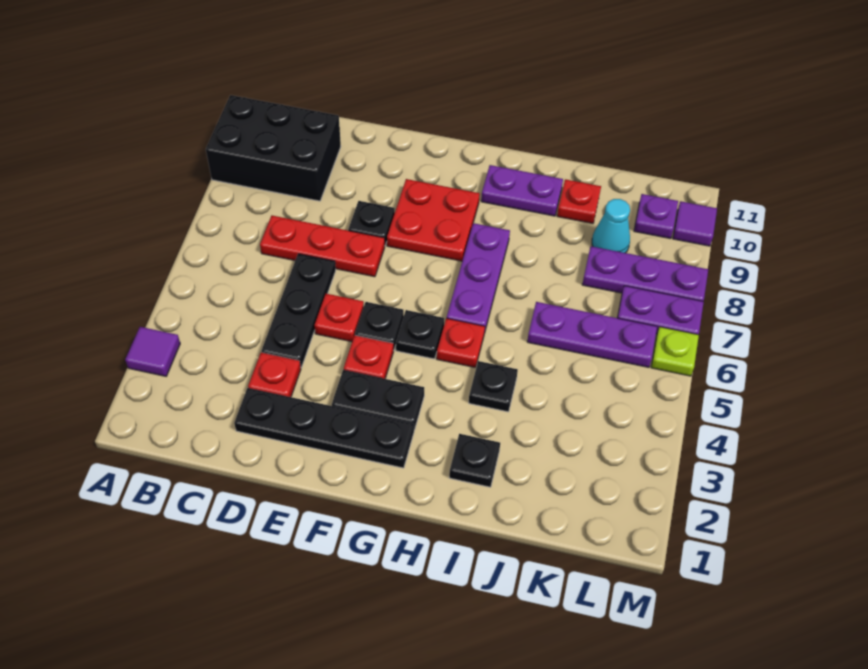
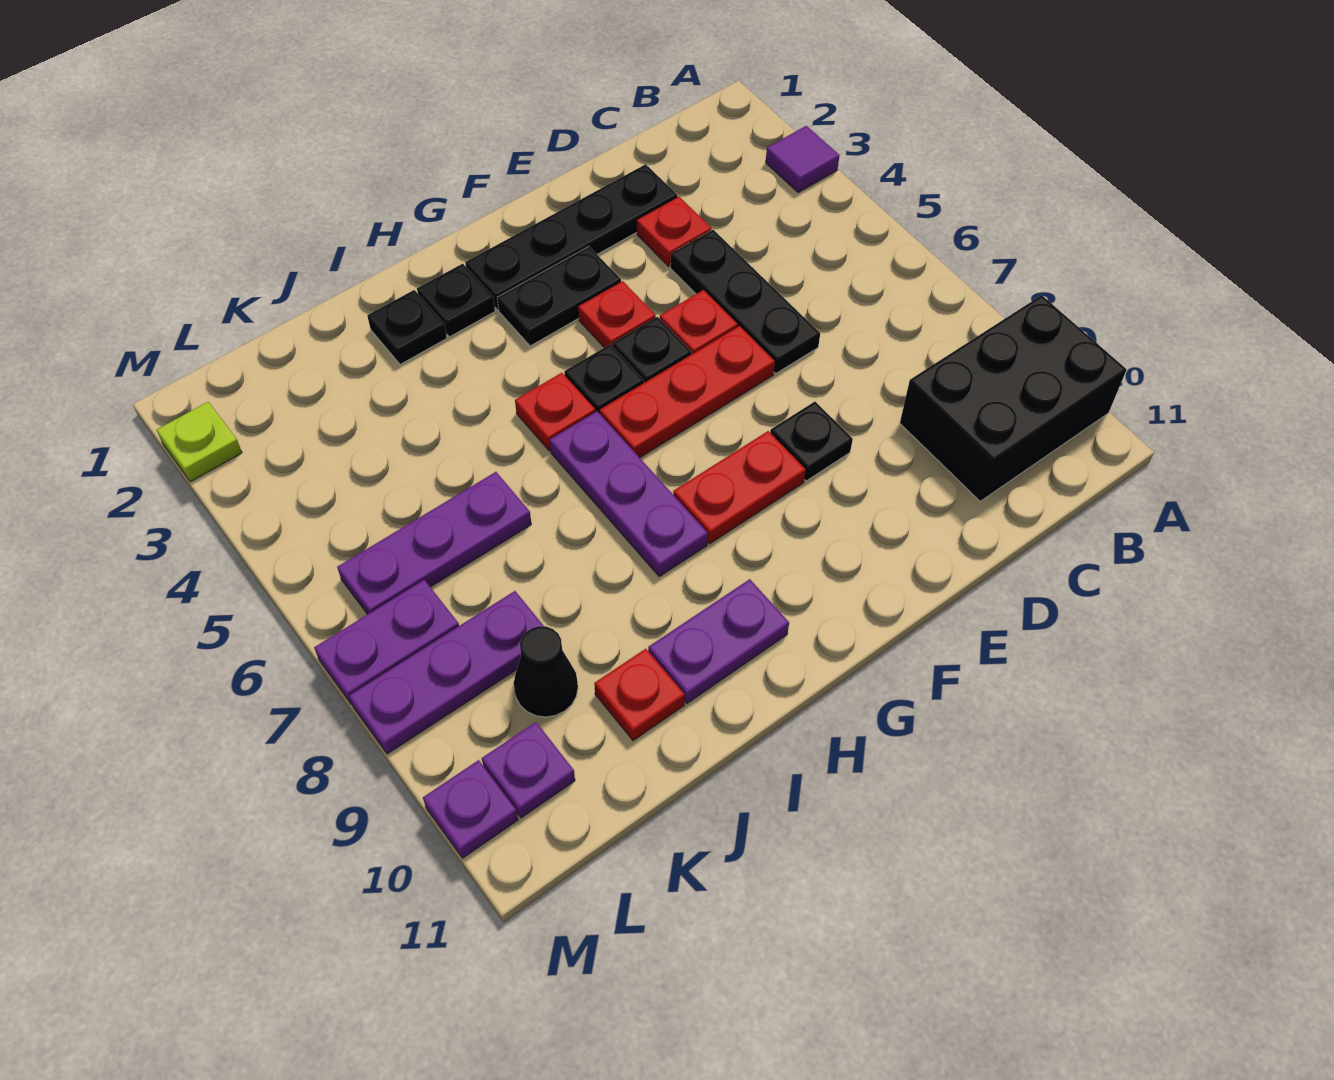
red 1x3 plate [260,216,385,277] -> red 1x3 plate moved to [600,326,775,458]
red 2x2 plate [387,179,480,261] -> red 1x2 plate [673,431,806,544]
black 1x1 plate [469,361,518,412] -> black 1x1 plate moved to [417,264,495,337]
cyan 1x1 cone [592,199,630,253] -> black 1x1 cone [514,626,578,717]
lime 1x1 plate [651,327,699,376] -> lime 1x1 plate moved to [157,402,242,482]
purple 1x1 tile [673,201,717,246] -> purple 1x1 plate [423,760,518,858]

